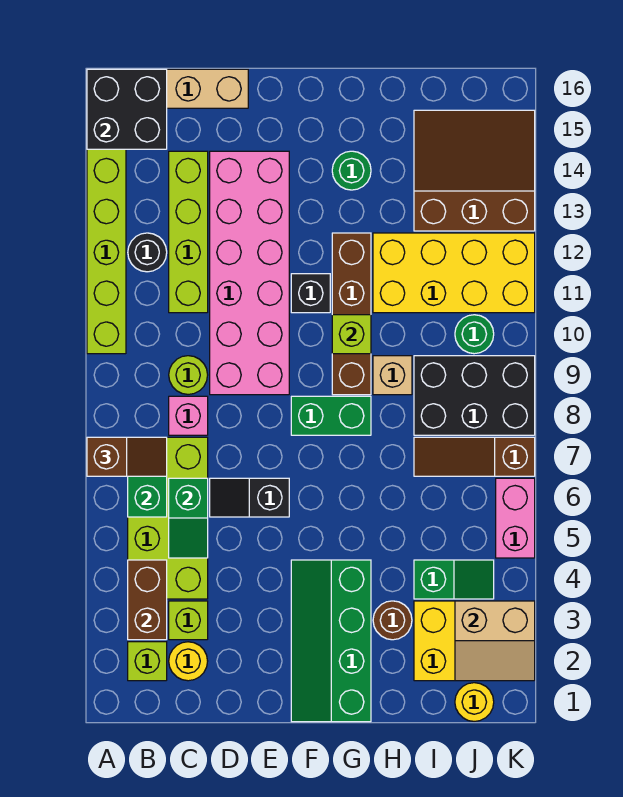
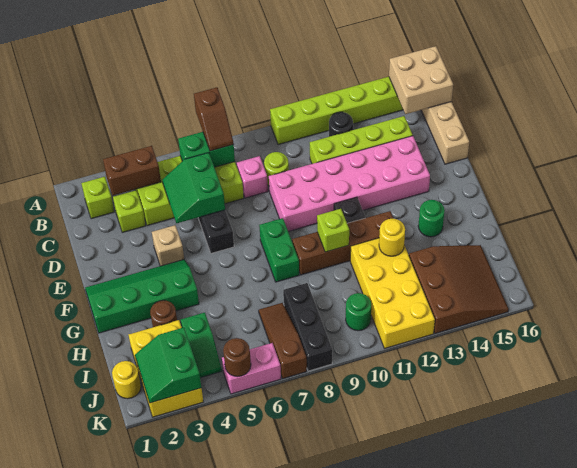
black 2x2 brick [87,69,167,149] -> tan 2x2 brick [389,46,453,114]
yellow 1x1 round brick [169,642,208,681] -> yellow 1x1 round brick moved to [379,219,405,256]
green 1x2 slope [169,478,208,558] -> green 2x2 slope [162,153,225,223]
tan 1x1 brick [373,356,412,395] -> tan 1x1 brick moved to [152,225,184,266]
black 2x3 brick [414,356,535,435] -> black 1x3 brick [283,283,332,371]
tan 2x2 slope [455,601,535,681] -> green 2x2 slope [135,327,201,403]
none -> brown 1x1 round brick [223,338,251,377]

